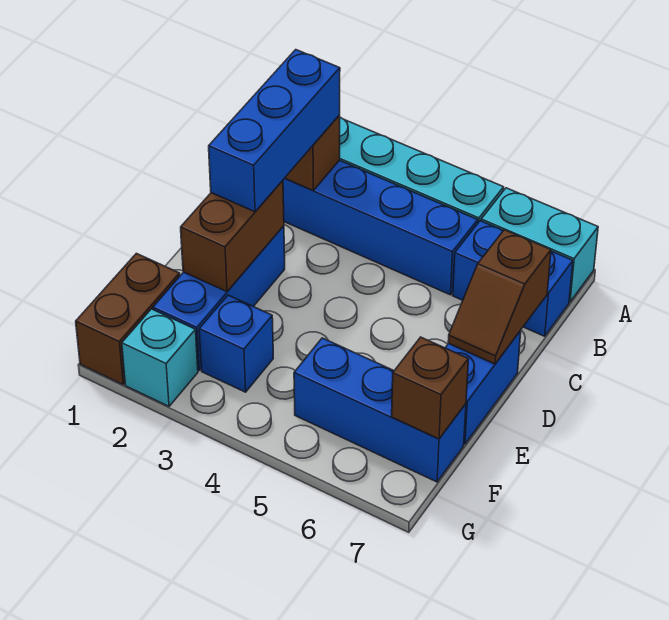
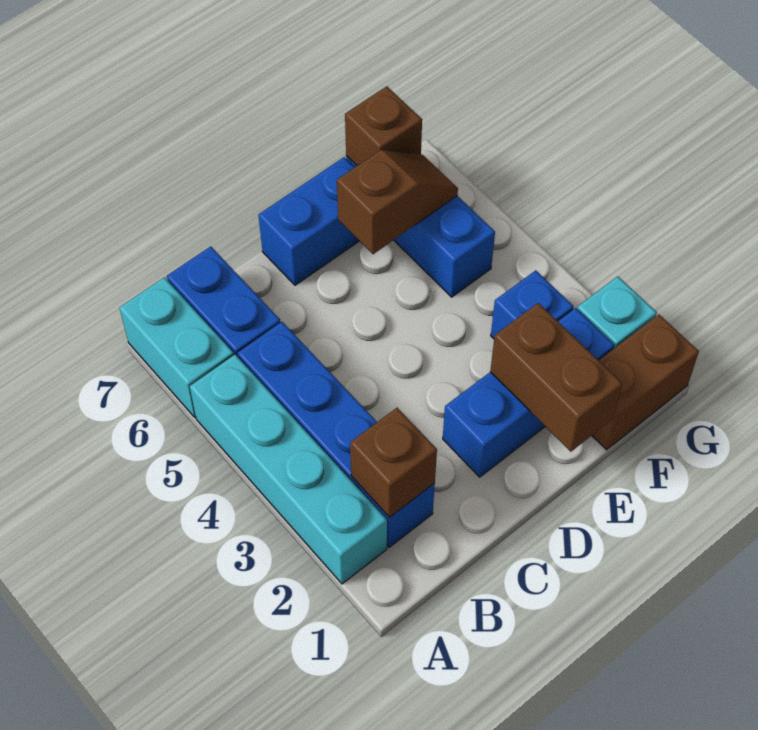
blue 1x3 brick [209,50,340,212] -> none
brown 1x2 slope [448,230,551,364] -> brown 1x2 slope moved to [337,150,458,254]
brown 1x2 brick [181,180,284,292] -> brown 1x2 brick turned to [490,303,622,452]

